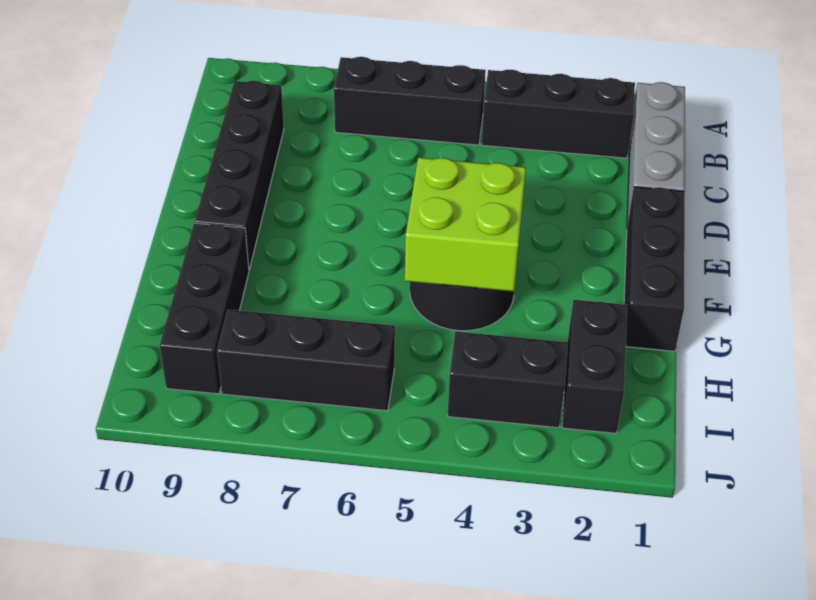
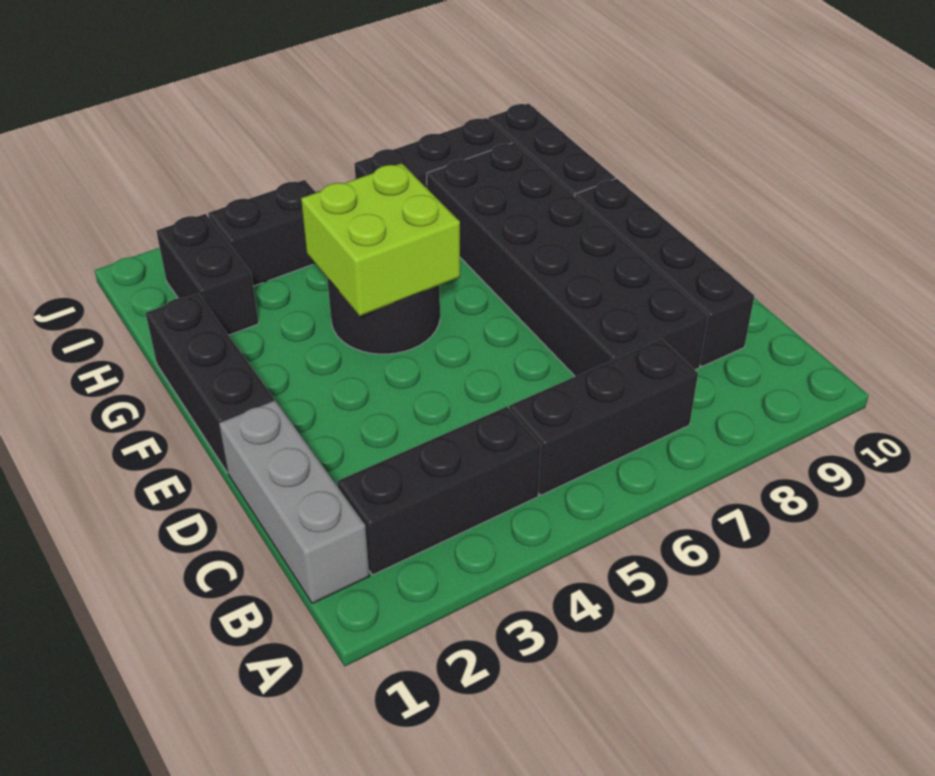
none -> black 2x6 brick [427,143,708,376]

